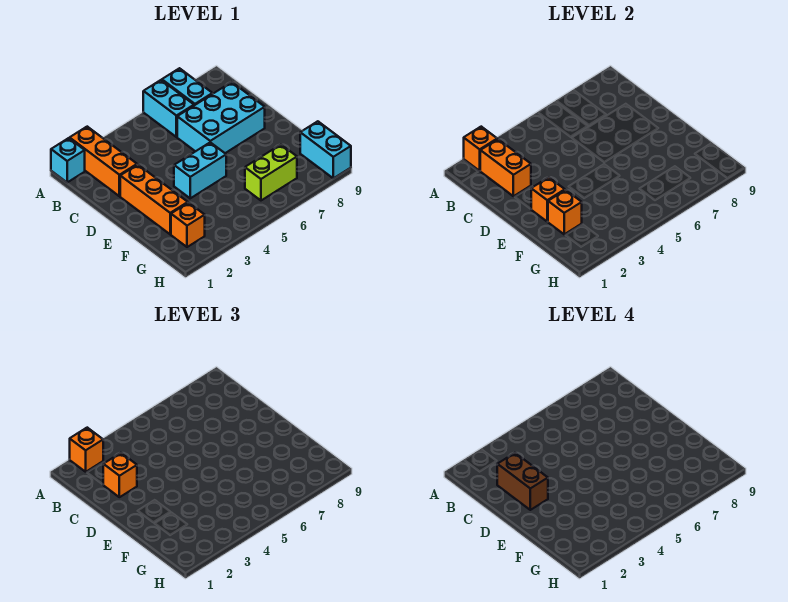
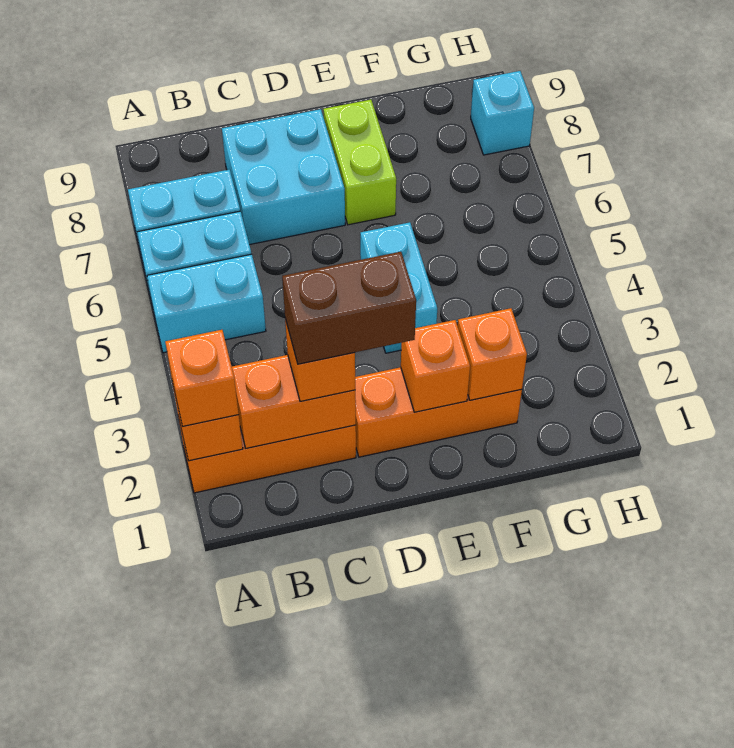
cyan 1x1 brick [51,138,85,182] -> cyan 1x1 brick moved to [471,71,534,155]
cyan 2x3 brick [177,82,265,153] -> cyan 2x2 brick [222,109,345,245]
orange 1x1 brick [171,203,205,247] -> none
lime 1x2 brick [245,145,297,200] -> lime 1x2 brick moved to [323,100,396,225]
cyan 1x2 brick [300,121,351,178] -> cyan 1x2 brick moved to [147,254,266,353]

